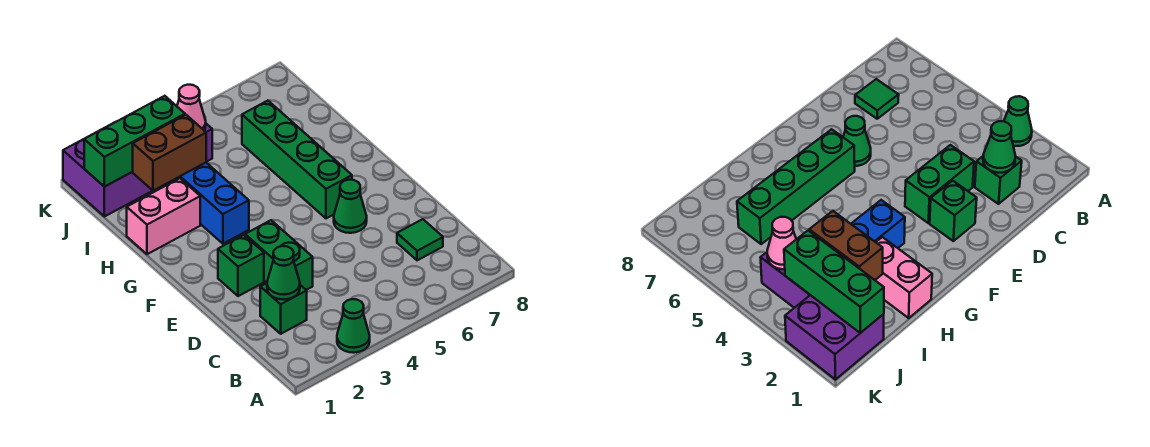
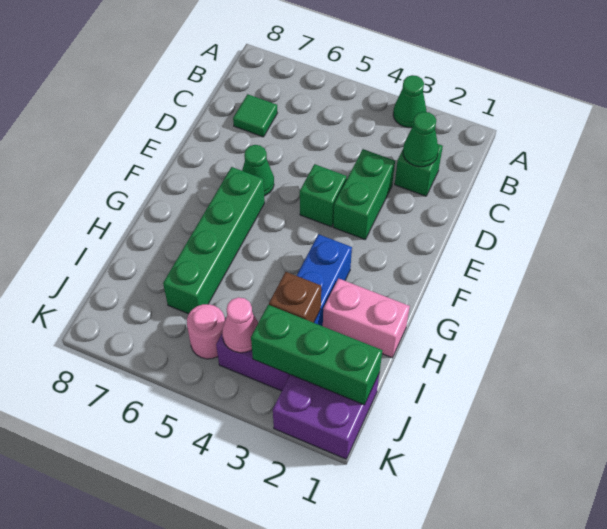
green 1x1 brick [218,235,264,296] -> green 1x1 brick moved to [300,164,347,227]
brown 1x2 brick [133,115,206,191] -> brown 1x1 brick [269,272,321,323]
none -> pink 1x1 round brick [187,304,225,359]

